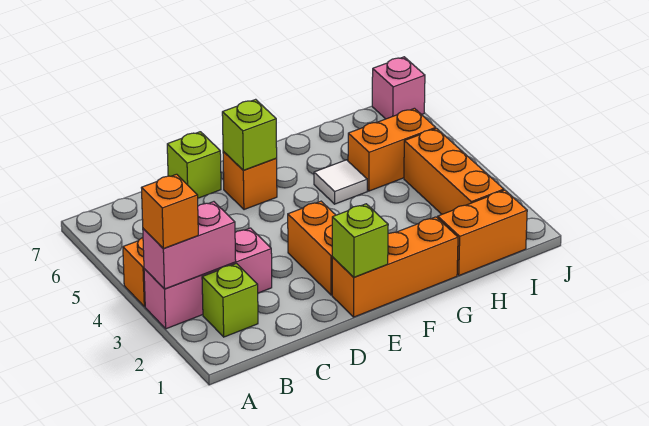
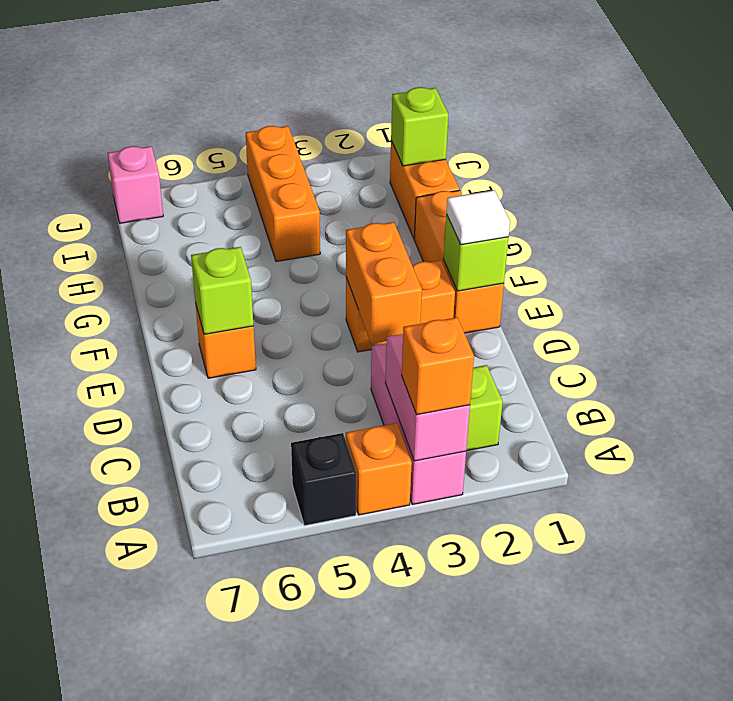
none -> black 1x1 brick [291,433,356,526]
lime 1x1 brick [167,132,221,198] -> lime 1x1 brick moved to [391,87,448,166]
white 1x1 tile [314,160,367,204] -> white 1x1 tile moved to [446,190,510,245]
orange 1x2 brick [348,108,436,191] -> orange 1x2 brick moved to [346,222,422,344]
orange 1x3 brick [404,129,504,214] -> orange 1x3 brick turned to [246,126,320,262]

